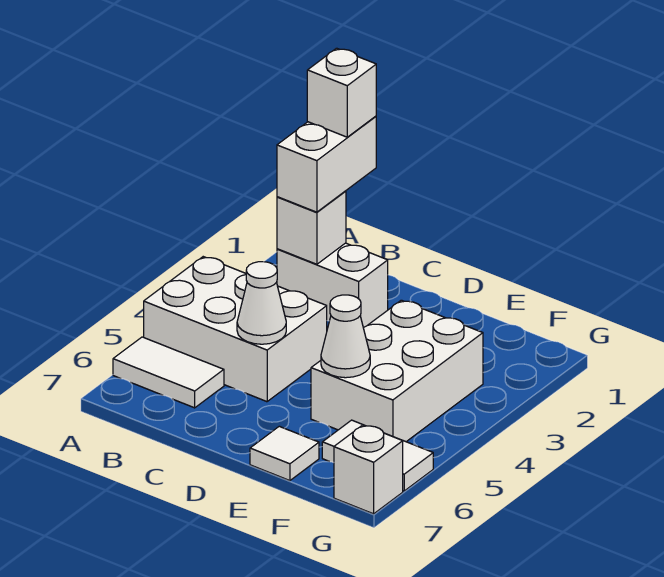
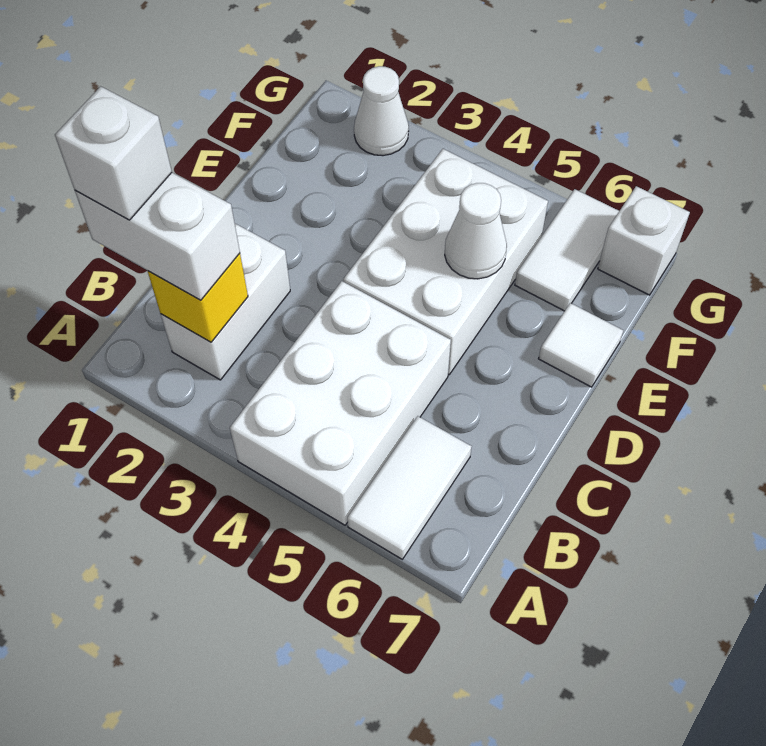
white 1x1 brick [277,191,346,264] -> yellow 1x1 brick [148,253,248,342]
white 1x1 cone [237,262,286,344] -> white 1x1 cone moved to [354,66,409,156]
white 2x3 brick [311,300,483,442] -> white 2x3 brick turned to [343,149,548,375]

